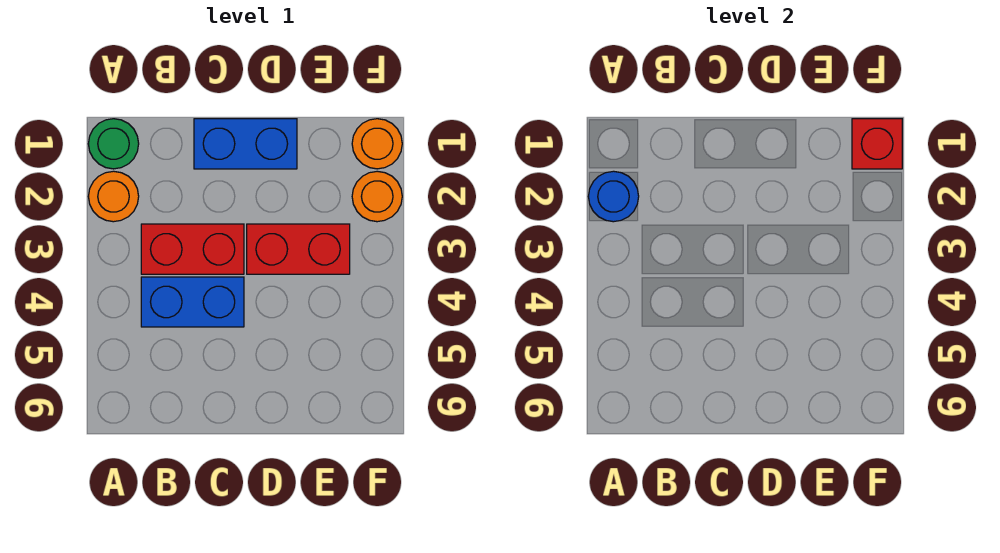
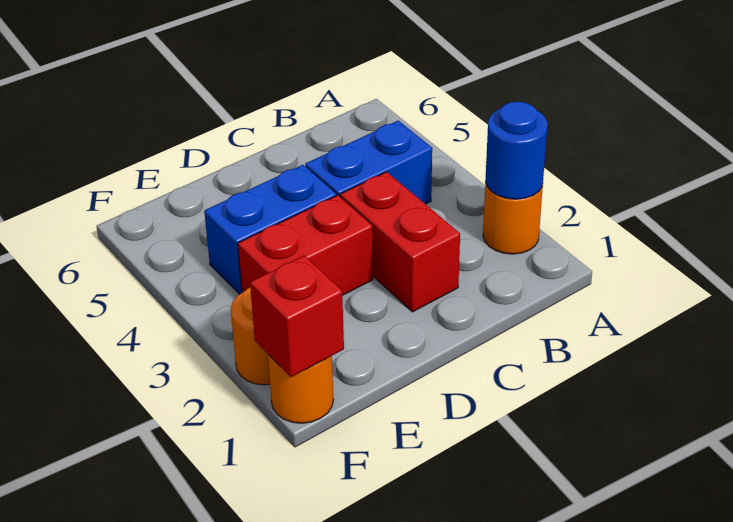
green 1x1 round brick [88,119,139,169] -> none
red 1x2 brick [141,224,244,274] -> red 1x2 brick turned to [340,172,460,312]
blue 1x2 brick [194,119,297,169] -> blue 1x2 brick moved to [204,165,336,294]

